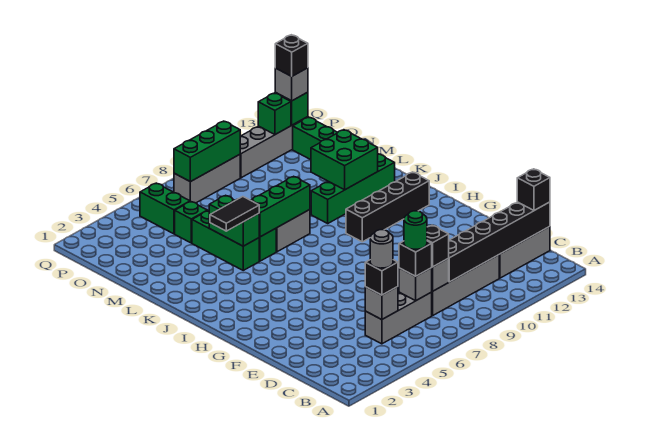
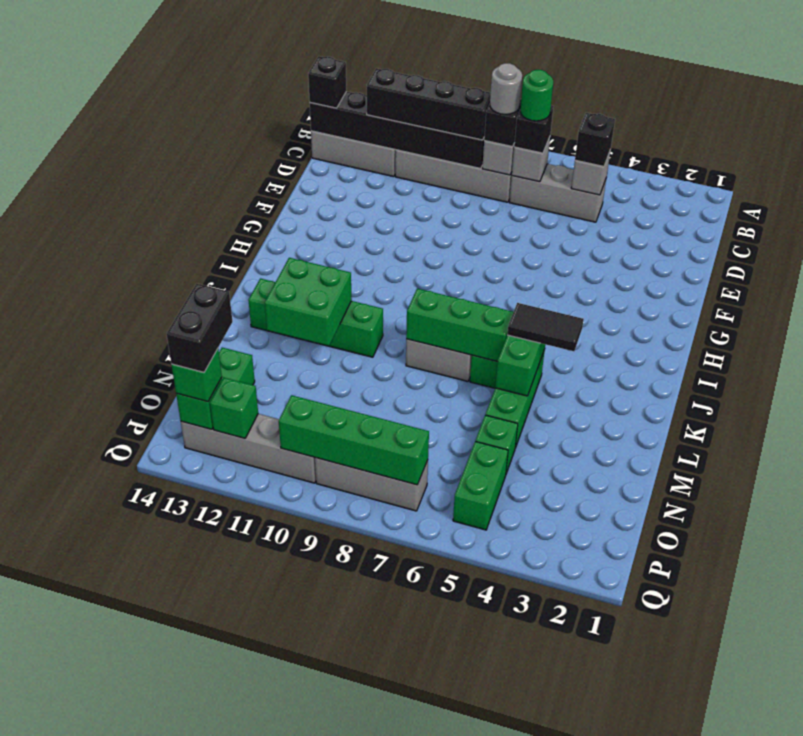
grey 1x1 round brick [370,230,393,268] -> grey 1x1 round brick moved to [490,63,522,114]
black 1x4 brick [346,172,429,242] -> black 1x4 brick moved to [367,68,491,140]
green 1x3 brick [174,121,240,182] -> green 1x4 brick [279,395,429,485]
grey 1x1 brick [275,68,308,101] -> green 1x1 brick [171,349,222,402]
black 1x1 brick [275,35,308,76] -> black 1x2 brick [167,284,233,372]

